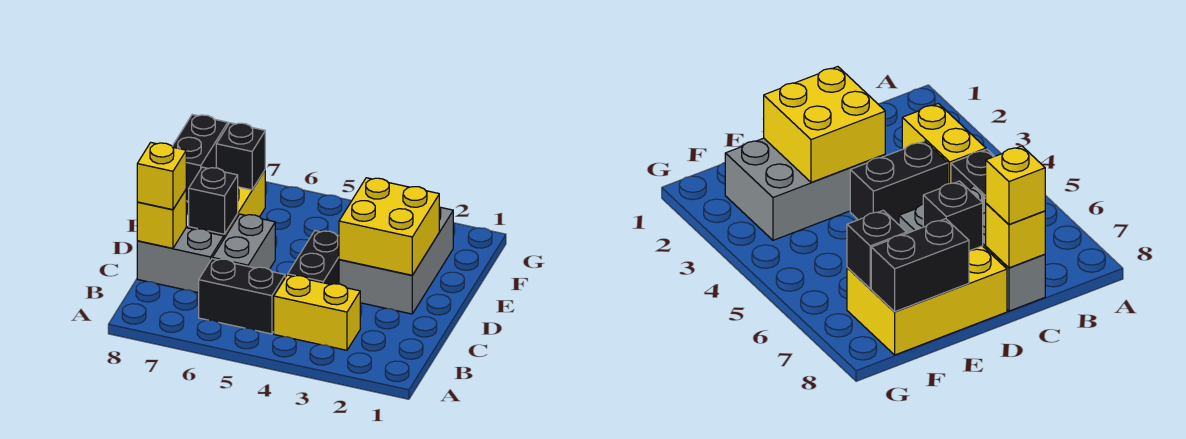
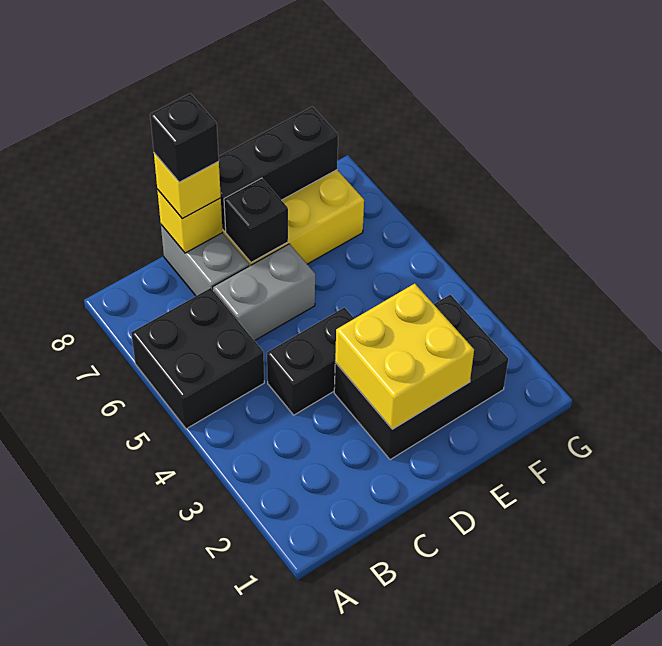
yellow 1x2 brick [274,275,360,350] -> none
black 1x2 brick [199,259,285,334] -> black 2x2 brick [131,288,264,429]
grey 2x3 brick [339,207,453,314] -> black 2x3 brick [334,295,508,460]
black 1x2 brick [172,115,228,201] -> black 1x3 brick [218,107,338,231]
black 1x1 brick [216,123,265,190] -> black 1x1 brick moved to [150,93,219,182]

